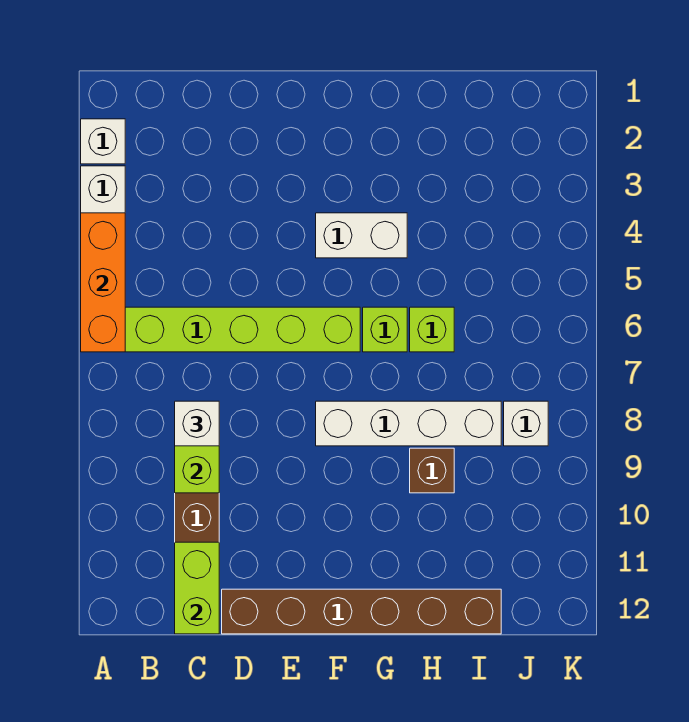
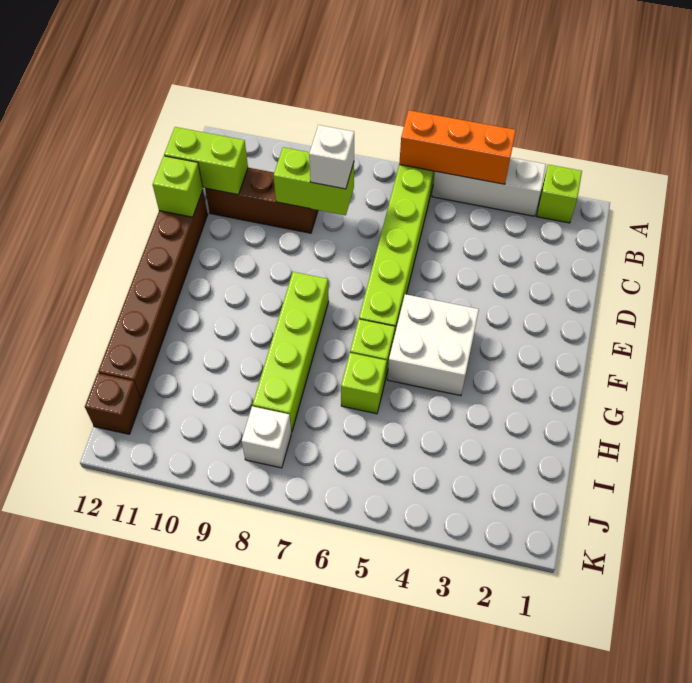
white 1x1 brick [81,119,125,164] -> lime 1x1 brick [537,165,582,223]
none -> lime 1x1 brick [153,156,203,217]
white 1x2 brick [316,213,407,258] -> white 2x2 brick [387,294,479,396]
white 1x4 brick [316,401,501,446] -> lime 1x4 brick [253,272,329,432]
brown 1x1 brick [410,448,454,493] -> brown 1x1 brick moved to [85,373,141,434]

